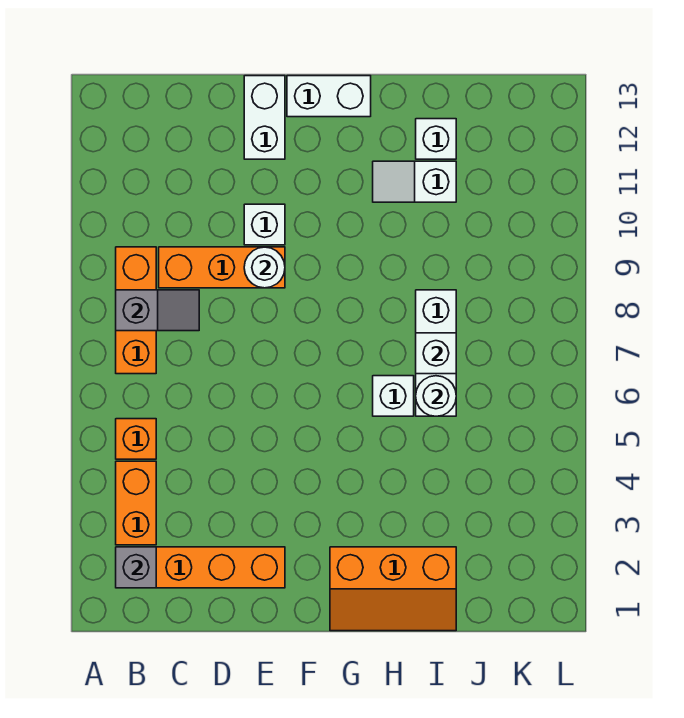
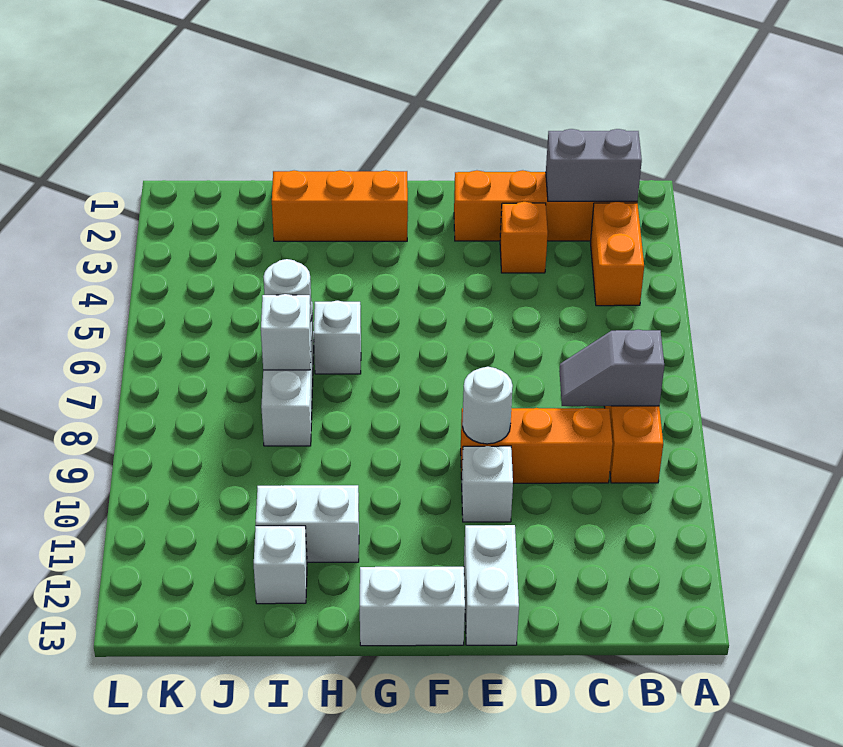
grey 1x1 brick [116,547,156,588] -> grey 1x2 brick [546,129,642,201]
orange 1x1 brick [116,419,156,459] -> orange 1x1 brick moved to [500,202,548,273]
white 1x2 slope [373,161,456,202] -> white 1x2 brick [256,485,359,562]

